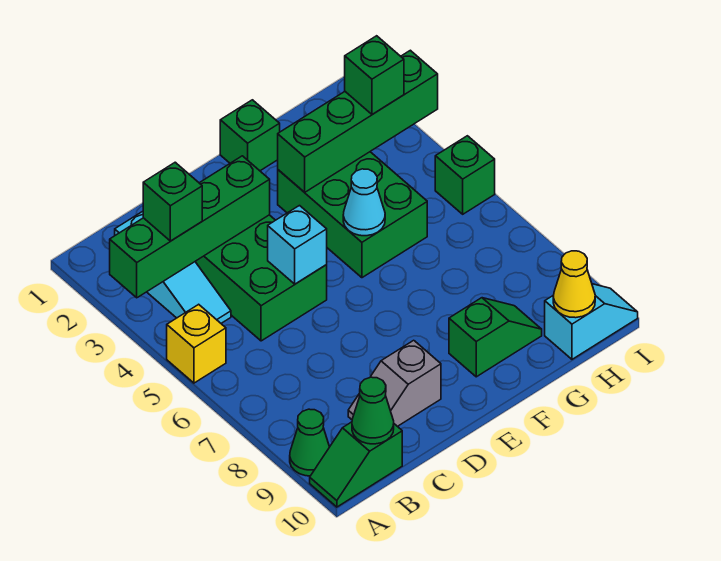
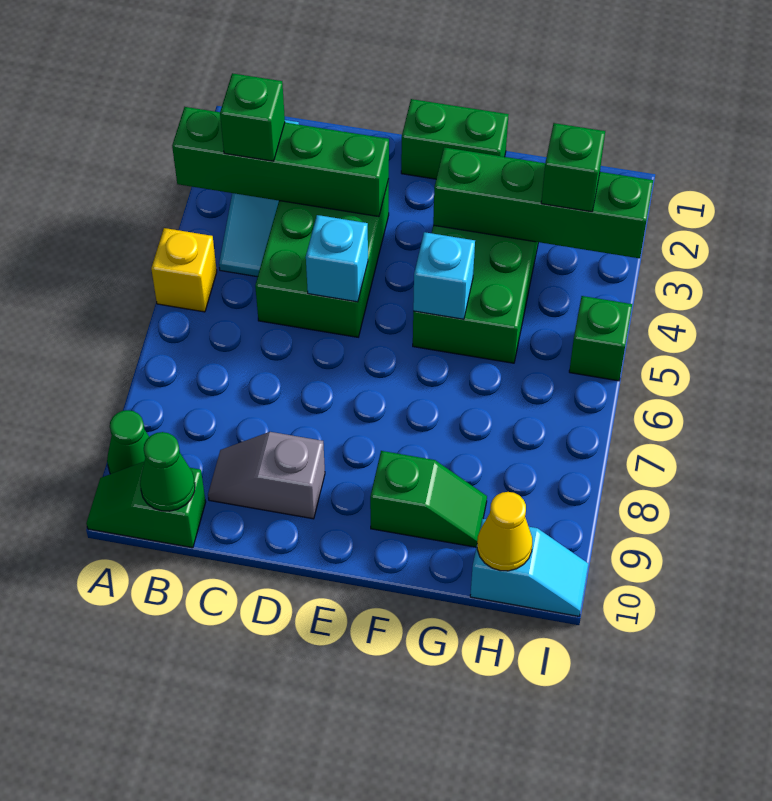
green 1x1 brick [220,100,280,171] -> green 1x2 brick [401,99,509,179]
cyan 1x1 cone [343,169,385,236] -> cyan 1x1 brick [413,232,475,319]

